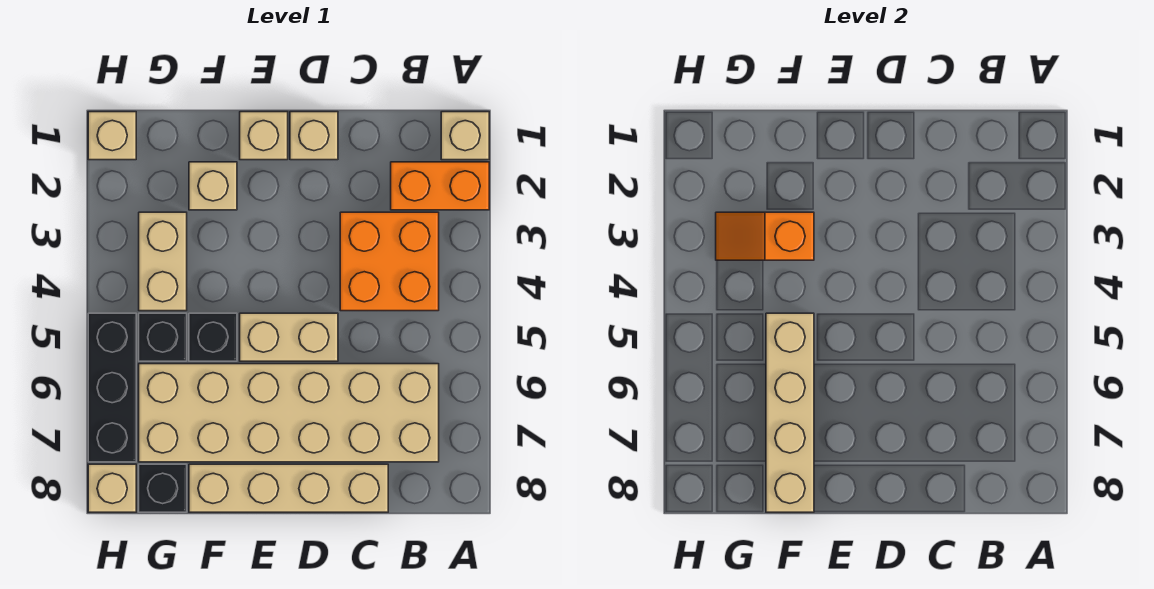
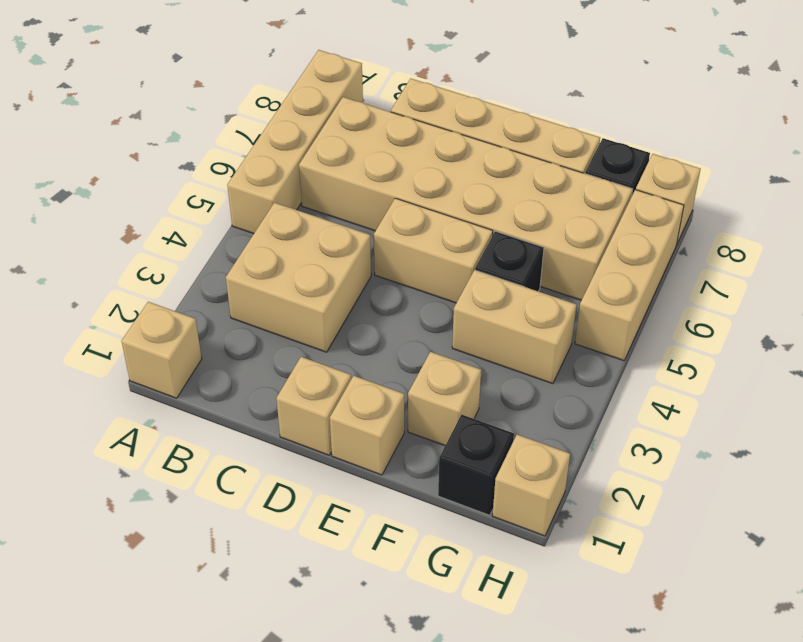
orange 1x2 brick [391,162,489,210] -> none
orange 2x2 brick [340,212,439,311] -> tan 2x2 brick [226,203,371,352]
orange 1x2 slope [716,212,814,260] -> none
tan 1x4 brick [766,313,814,512] -> tan 1x4 brick moved to [227,50,363,234]
tan 1x2 brick [139,212,187,311] -> tan 1x2 brick turned to [452,270,576,384]
black 1x1 brick [139,313,187,361] -> black 1x1 brick moved to [438,415,514,515]
black 1x3 brick [88,313,136,462] -> tan 1x3 brick [575,190,684,361]

